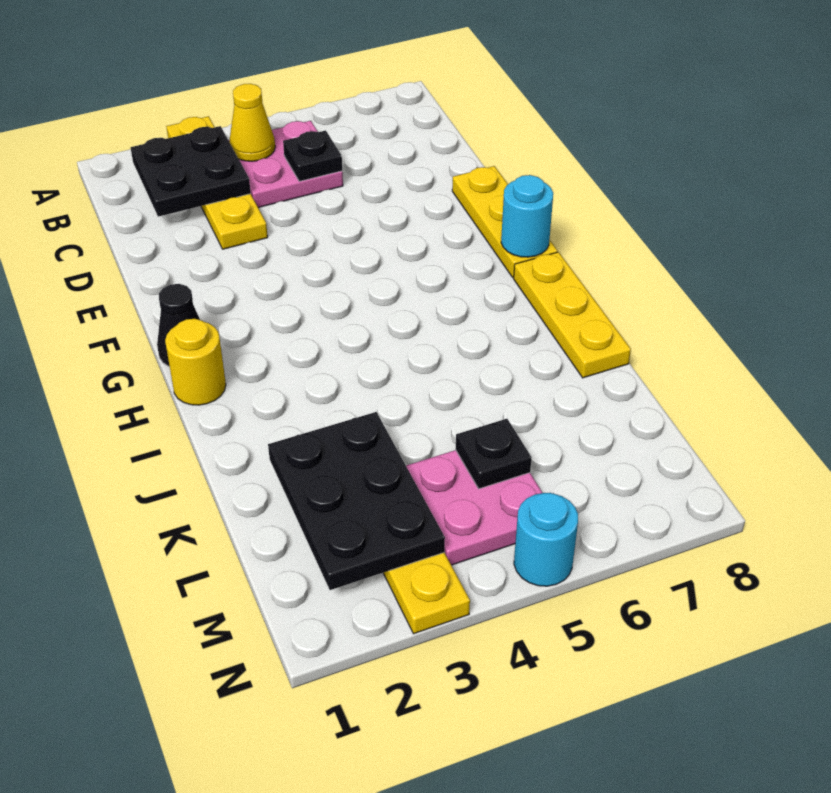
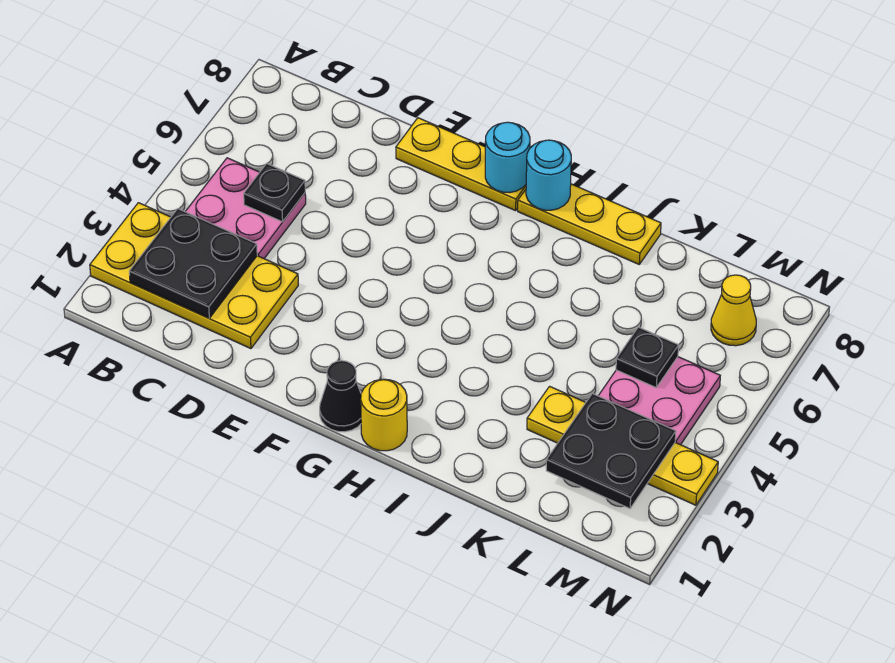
yellow 1x4 plate [166,116,268,249] -> yellow 2x4 plate [90,203,298,349]
yellow 1x1 cone [229,84,275,161] -> yellow 1x1 cone moved to [711,275,756,346]
black 2x3 plate [268,412,445,590] -> black 2x2 plate [546,394,676,509]
cyan 1x1 round brick [514,493,578,586] -> cyan 1x1 round brick moved to [526,140,571,210]

